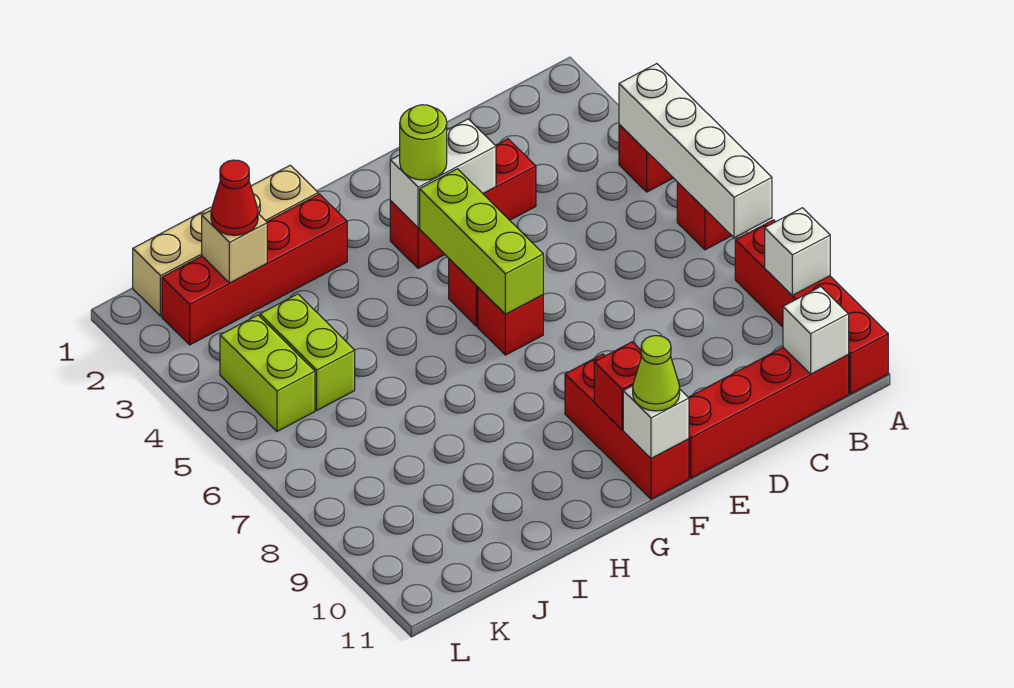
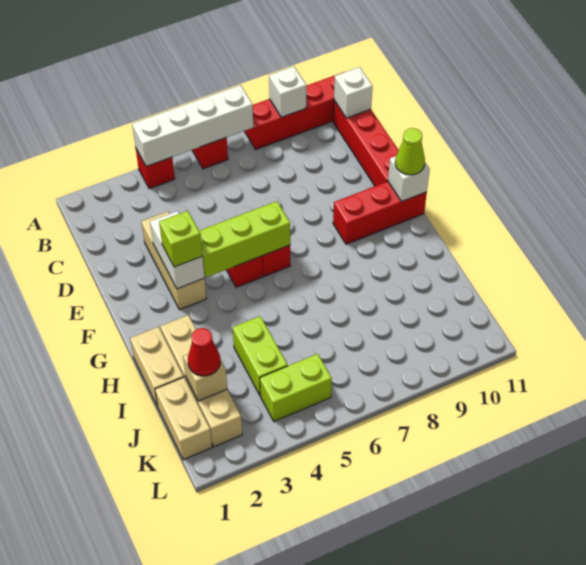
red 1x3 brick [390,139,536,269] -> tan 1x3 brick [141,212,206,310]
lime 1x1 round brick [400,105,447,180] -> lime 1x1 brick [159,211,202,267]
red 1x1 brick [594,342,642,429] -> none
red 1x4 brick [162,194,347,345] -> tan 1x4 brick [160,315,242,447]
lime 1x2 brick [260,294,355,410] -> lime 1x2 brick turned to [233,316,288,395]

